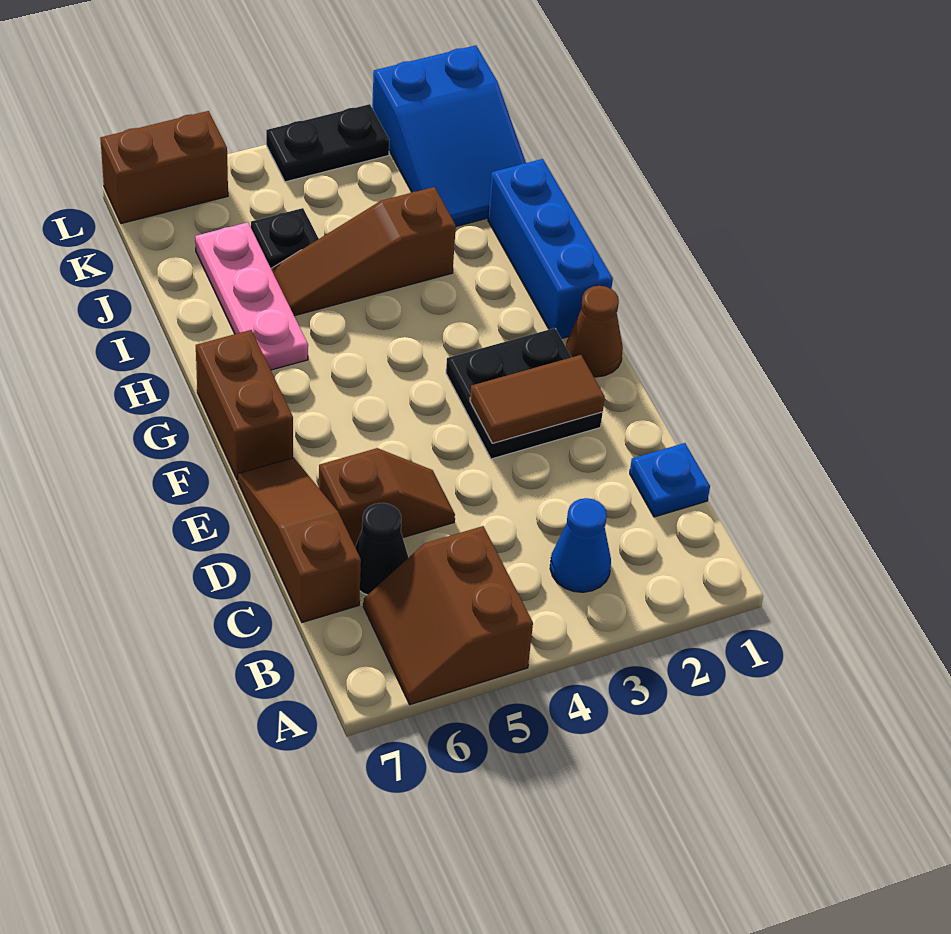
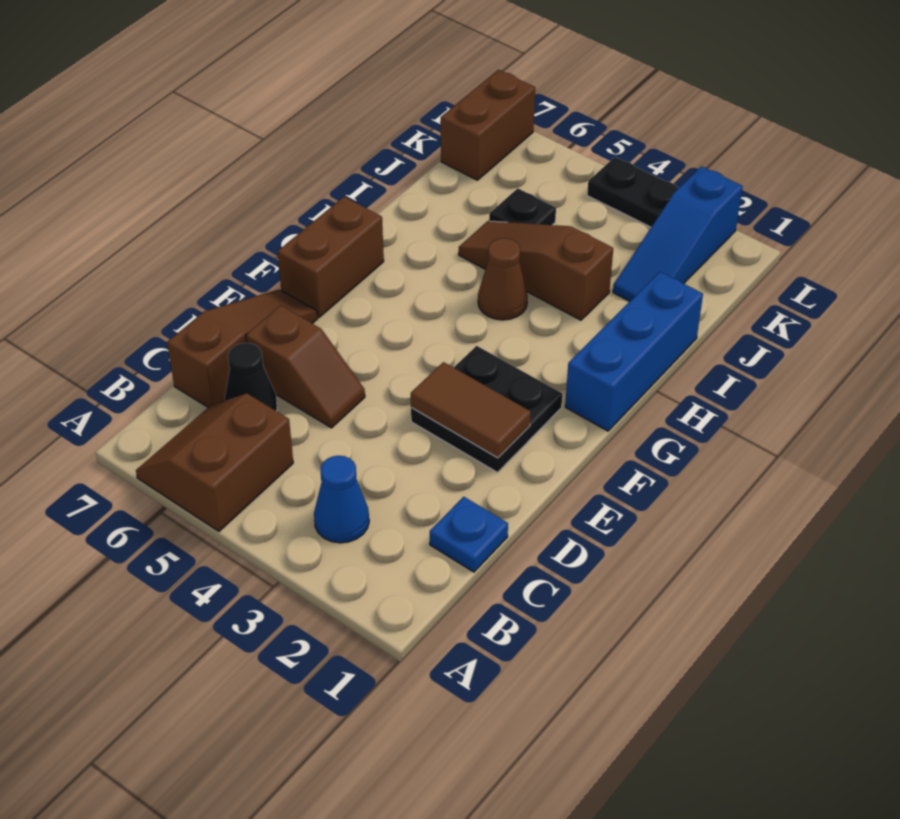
brown 1x1 cone [566,286,623,377] -> brown 1x1 cone moved to [478,238,528,320]
pink 1x3 plate [195,222,308,370] -> none
blue 2x3 slope [372,45,526,226] -> blue 1x3 slope [613,166,743,301]
brown 1x2 brick [100,111,228,224] -> brown 1x2 brick turned to [441,70,535,180]

